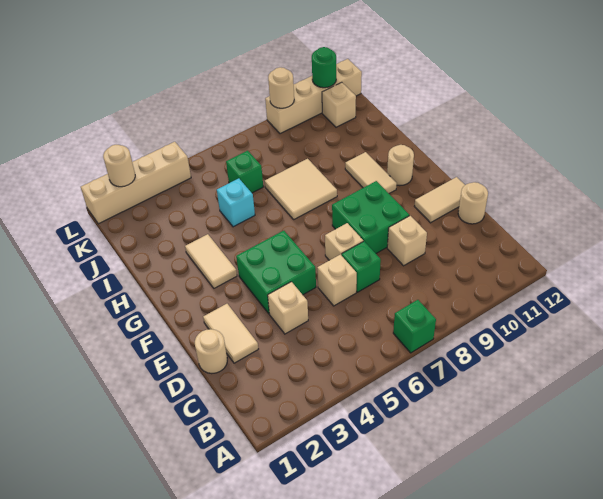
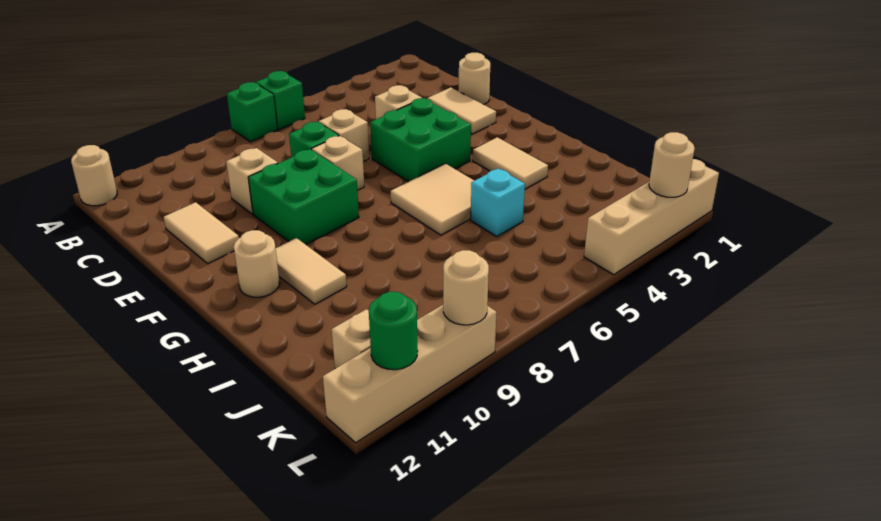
tan 1x1 round brick [458,182,488,224] -> tan 1x1 round brick moved to [71,145,117,206]
tan 1x2 tile [414,177,465,223] -> tan 1x2 tile turned to [164,202,239,263]
tan 2x2 tile [265,159,337,219] -> tan 2x2 tile moved to [391,163,474,235]
green 1x1 brick [226,151,263,193] -> green 1x1 brick moved to [256,71,305,130]

